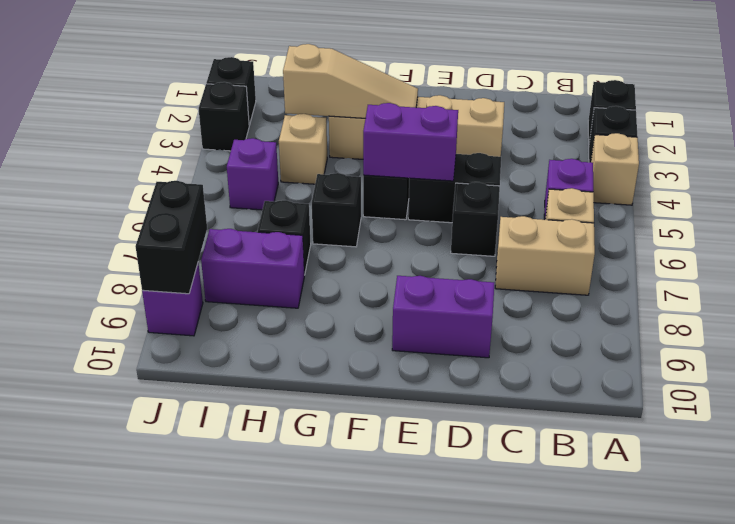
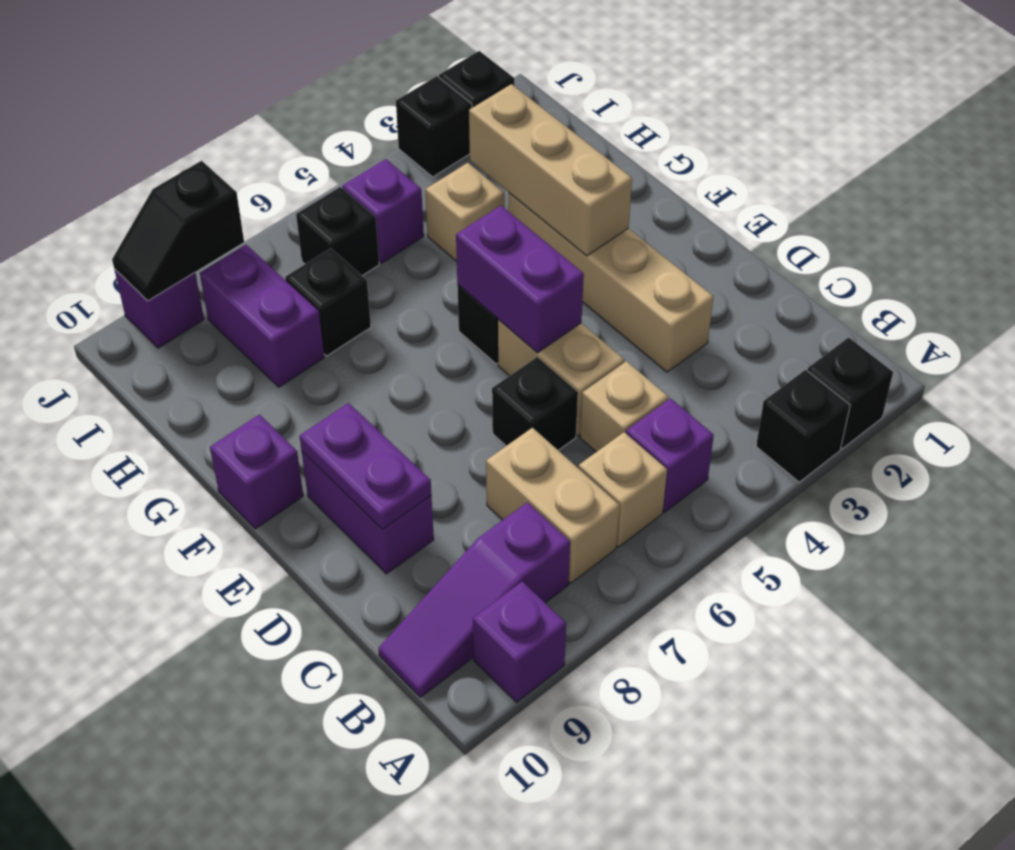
tan 1x1 brick [591,133,639,205] -> tan 1x1 brick moved to [580,361,668,452]
none -> purple 1x1 brick [473,582,566,702]
none -> purple 1x3 slope [378,502,570,697]
black 1x2 brick [408,153,501,223] -> tan 1x2 brick [498,319,624,436]
none -> purple 1x2 plate [300,403,431,529]
tan 1x3 slope [283,44,418,118] -> tan 1x3 brick [469,84,632,256]
none -> purple 1x1 brick [210,414,303,529]
black 1x1 brick [312,173,361,247] -> black 1x1 brick moved to [296,187,379,276]
black 1x2 brick [136,181,207,294] -> black 1x2 slope [112,161,244,301]

